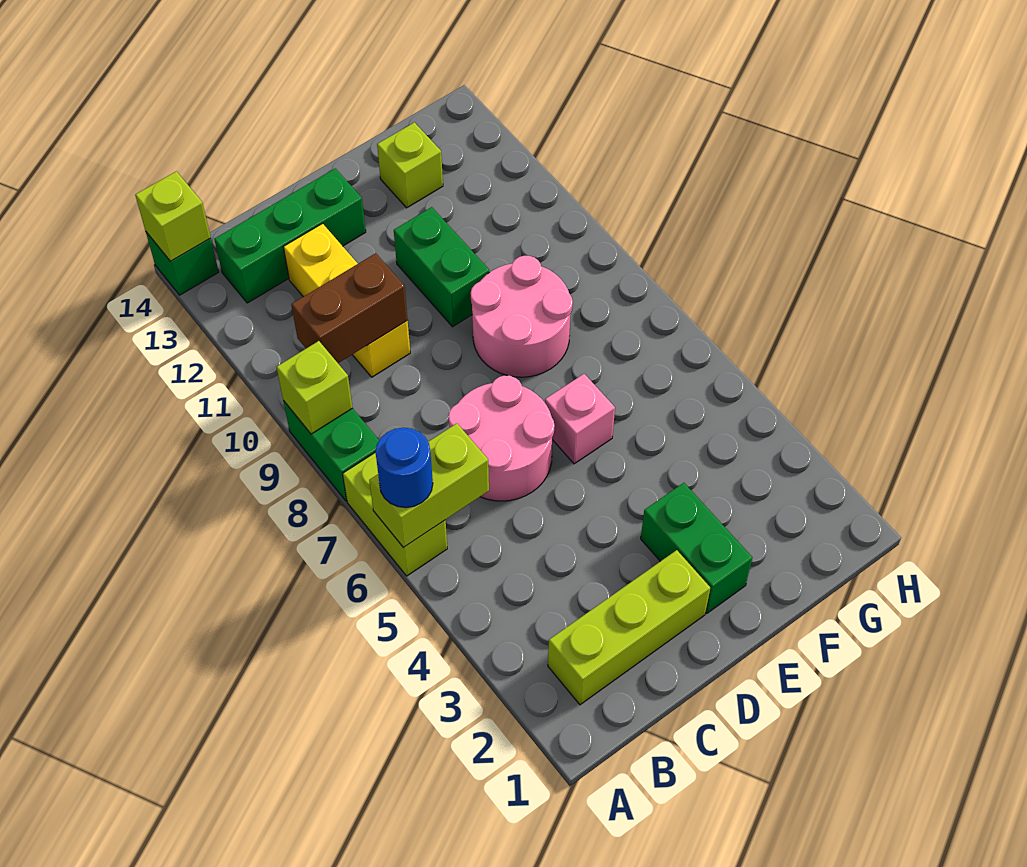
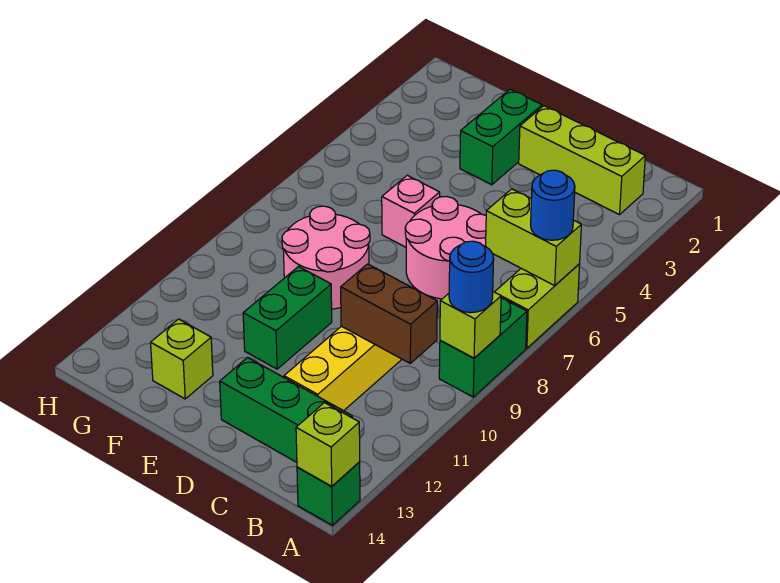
none -> blue 1x1 round brick [449,241,494,313]

